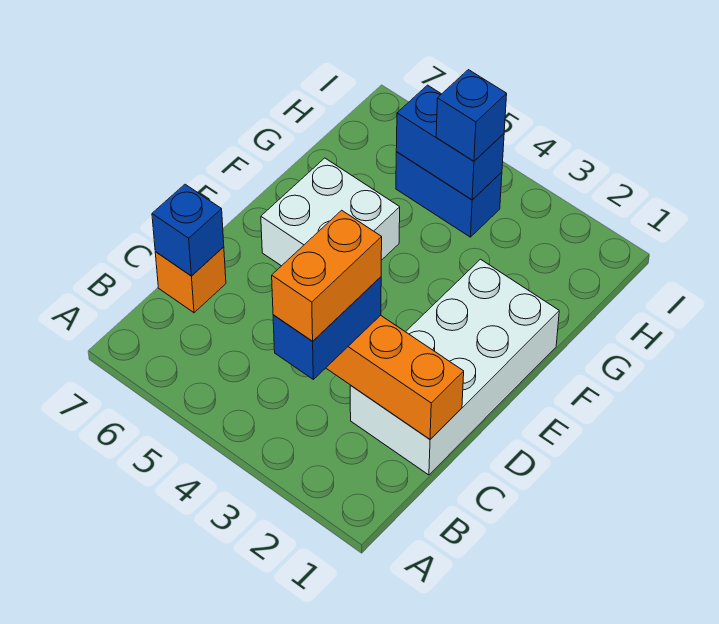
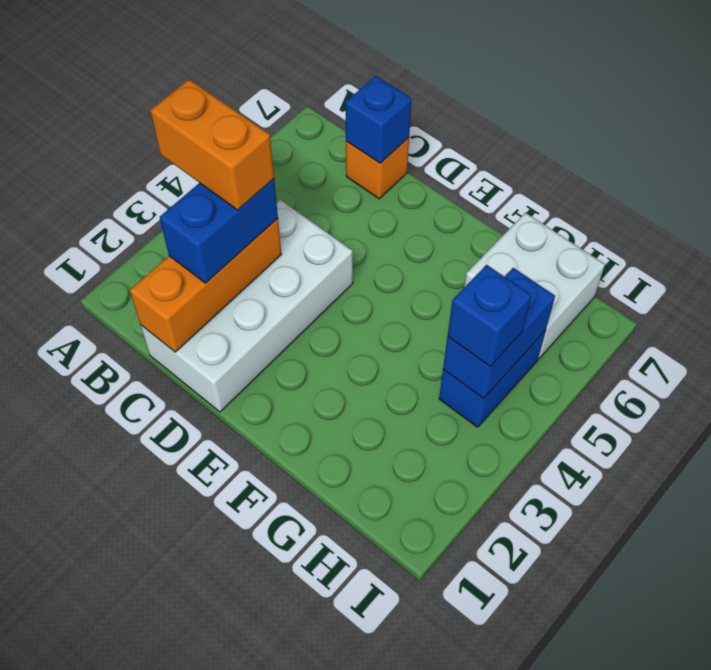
blue 1x2 brick [273,277,381,379] -> blue 1x2 brick turned to [160,179,278,283]
white 2x4 brick [350,259,559,475] -> white 2x4 brick turned to [141,200,353,412]
white 2x2 brick [261,158,400,266] -> white 2x2 brick moved to [464,213,605,359]

